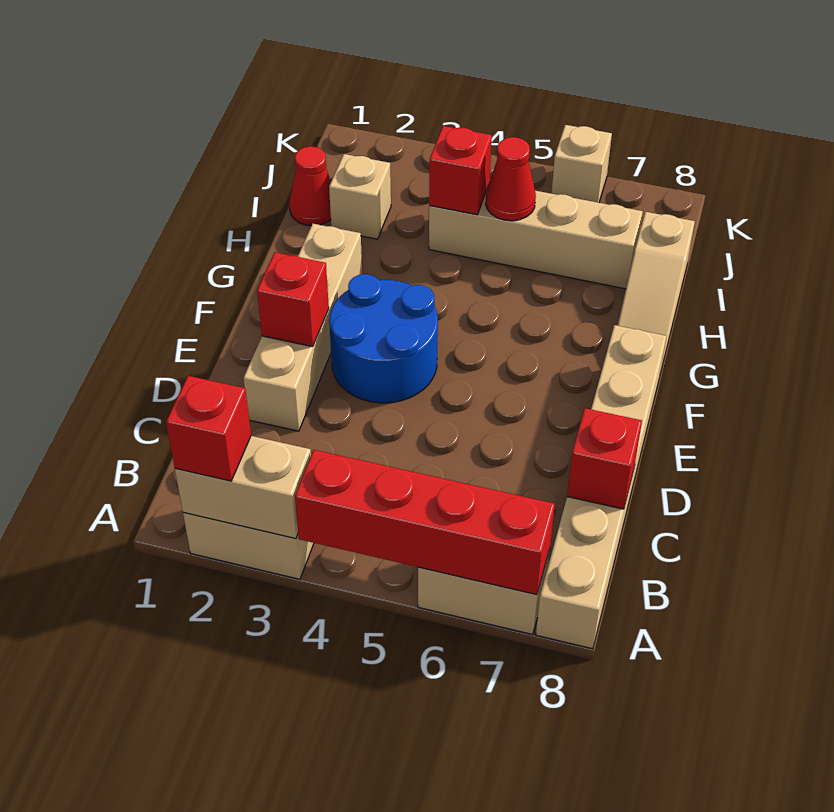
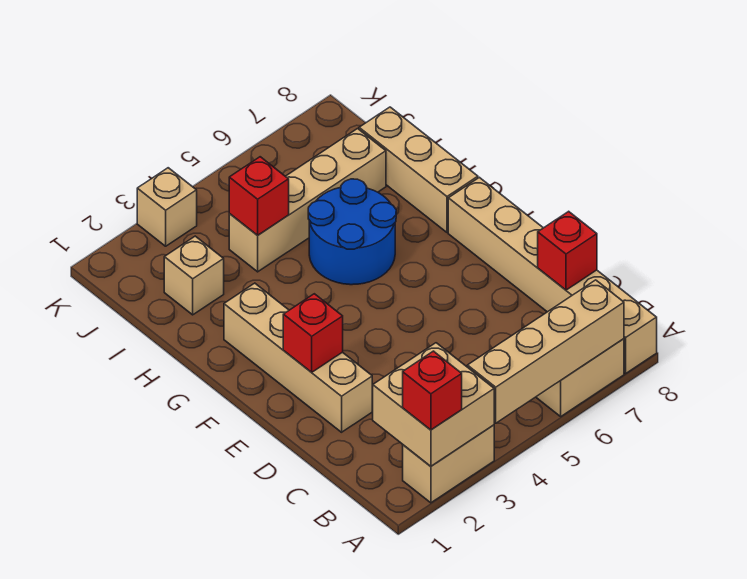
tan 1x2 brick [175,436,311,539] -> tan 2x2 brick [372,343,494,466]
red 1x4 brick [295,450,555,595] -> tan 1x4 brick [467,280,624,423]
blue 2x2 round brick [329,274,438,403] -> blue 2x2 round brick moved to [308,179,396,285]
tan 1x3 slope [618,212,695,373] -> tan 1x3 brick [359,107,478,232]
red 1x1 cone [289,146,331,226] -> none
red 1x1 cone [485,137,536,221] -> none
tan 1x1 brick [551,125,612,203] -> tan 1x1 brick moved to [137,168,197,246]

